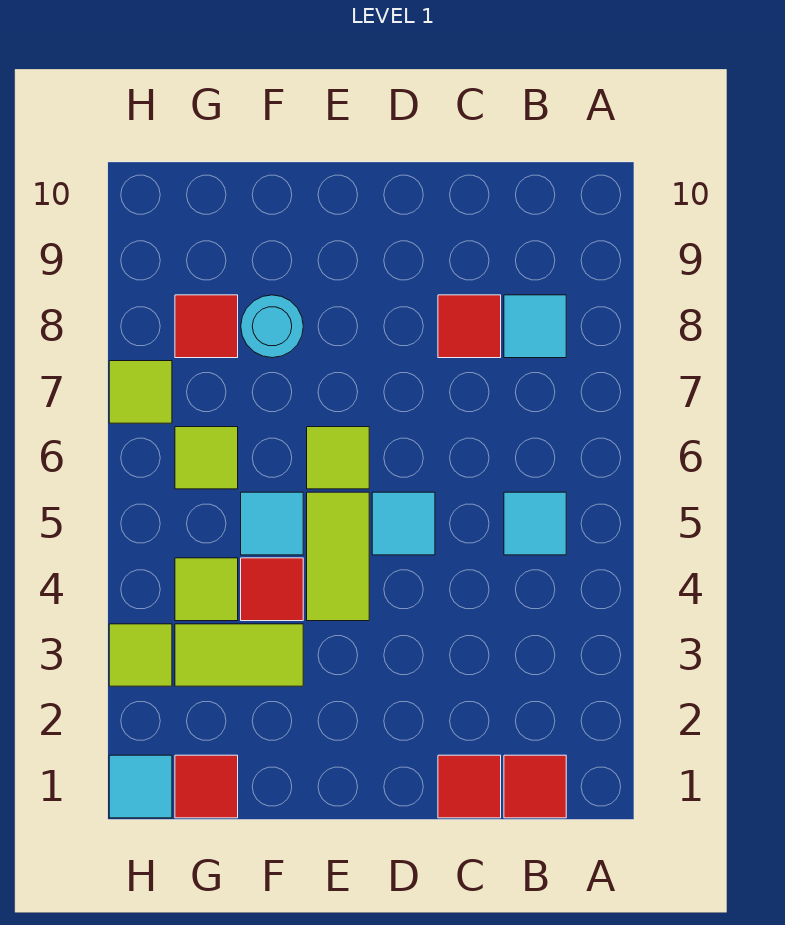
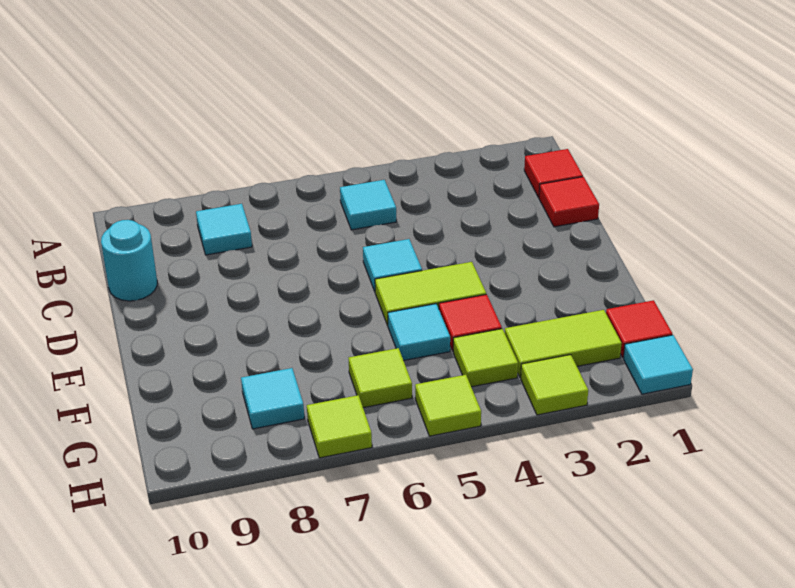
red 1x1 tile [438,295,501,358] -> none
lime 1x1 tile [307,427,369,489] -> lime 1x1 tile moved to [415,375,481,436]
lime 1x2 tile [175,624,303,686] -> lime 1x2 tile turned to [505,310,622,377]
cyan 1x1 round brick [241,295,303,358] -> cyan 1x1 round brick moved to [101,220,157,301]
red 1x1 tile [175,295,238,358] -> cyan 1x1 tile [241,368,304,429]

